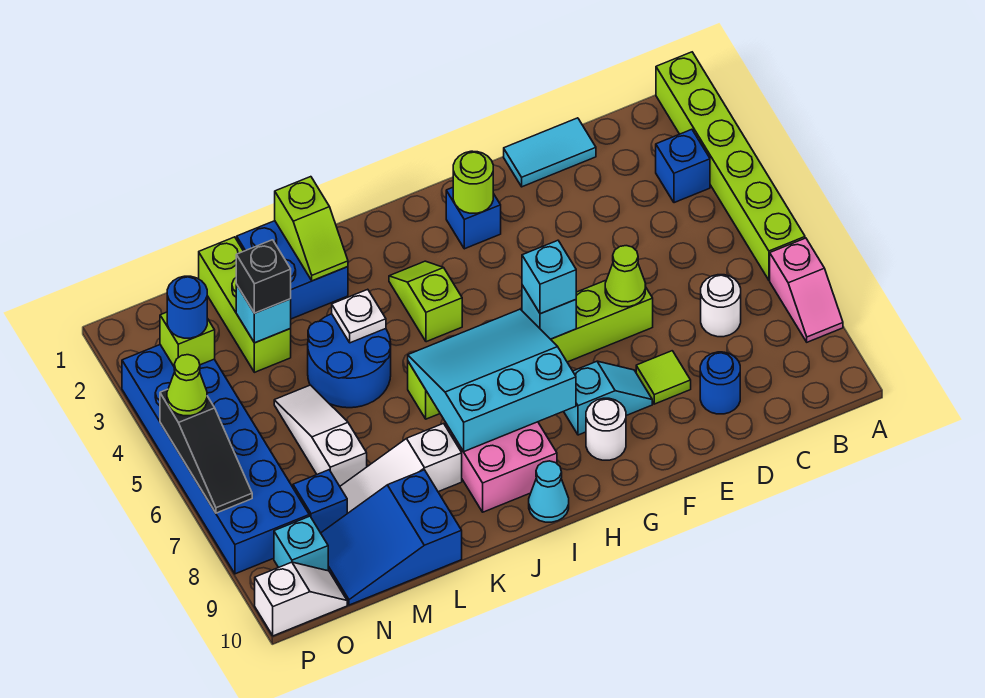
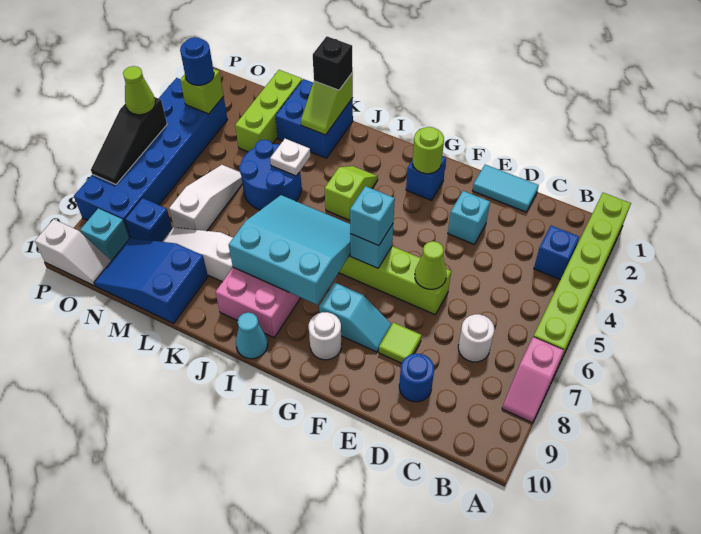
cyan 1x1 brick [236,284,291,343] -> cyan 1x1 brick moved to [448,191,490,244]
black 1x1 brick [236,240,291,313] -> black 1x1 brick moved to [313,36,353,90]

